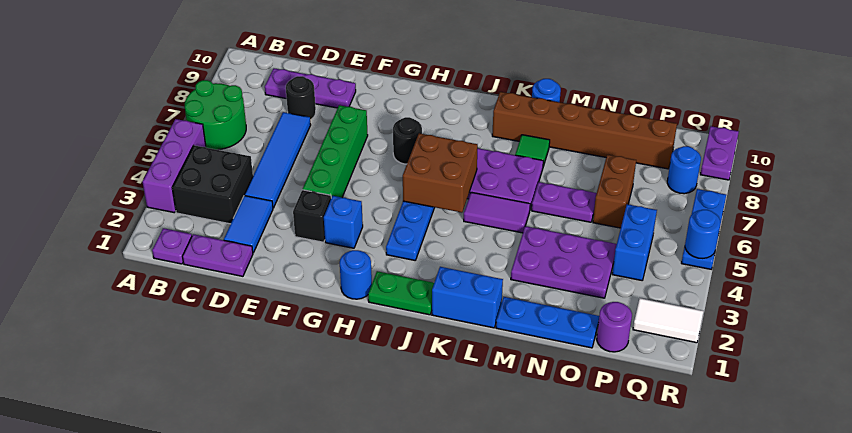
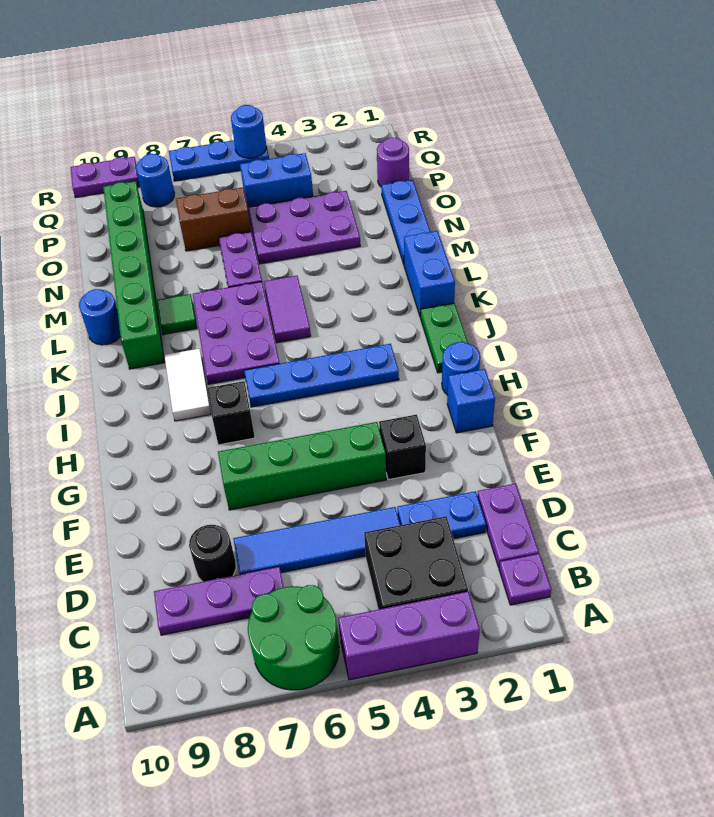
purple 1x3 plate [265,68,356,108] -> purple 1x3 plate turned to [154,567,283,635]
blue 1x2 tile [224,195,273,253] -> blue 1x2 plate [397,491,486,539]
blue 1x1 brick [324,196,363,248] -> blue 1x1 brick moved to [447,369,495,433]
black 1x1 round brick [393,117,422,164] -> black 1x1 brick [207,381,255,445]
brown 2x2 brick [403,133,478,213] -> none
brown 1x6 brick [492,92,677,169] -> green 1x6 brick [103,181,165,369]
purple 2x3 plate [511,226,617,298] -> purple 2x3 plate turned to [248,191,360,264]
white 1x2 tile [633,298,703,343] -> white 1x2 tile moved to [164,349,211,421]

